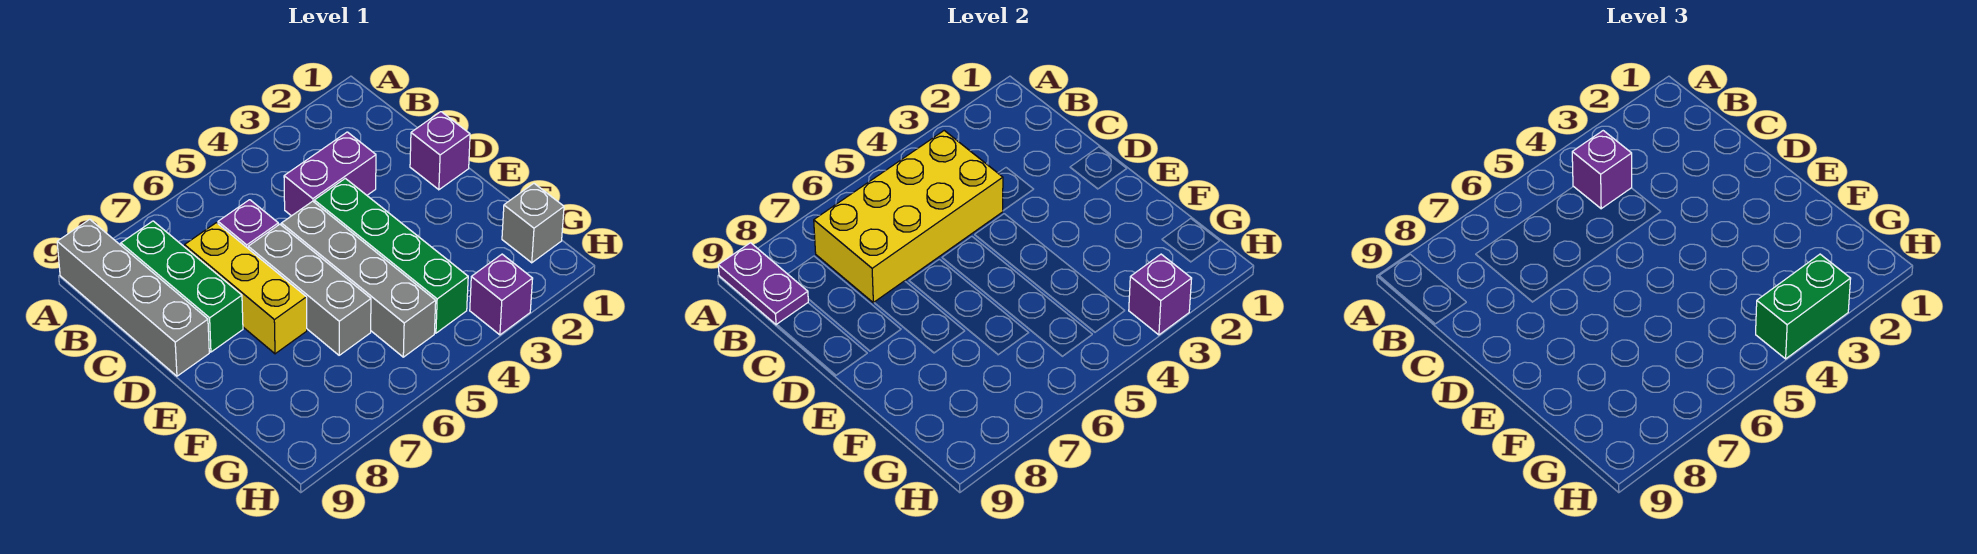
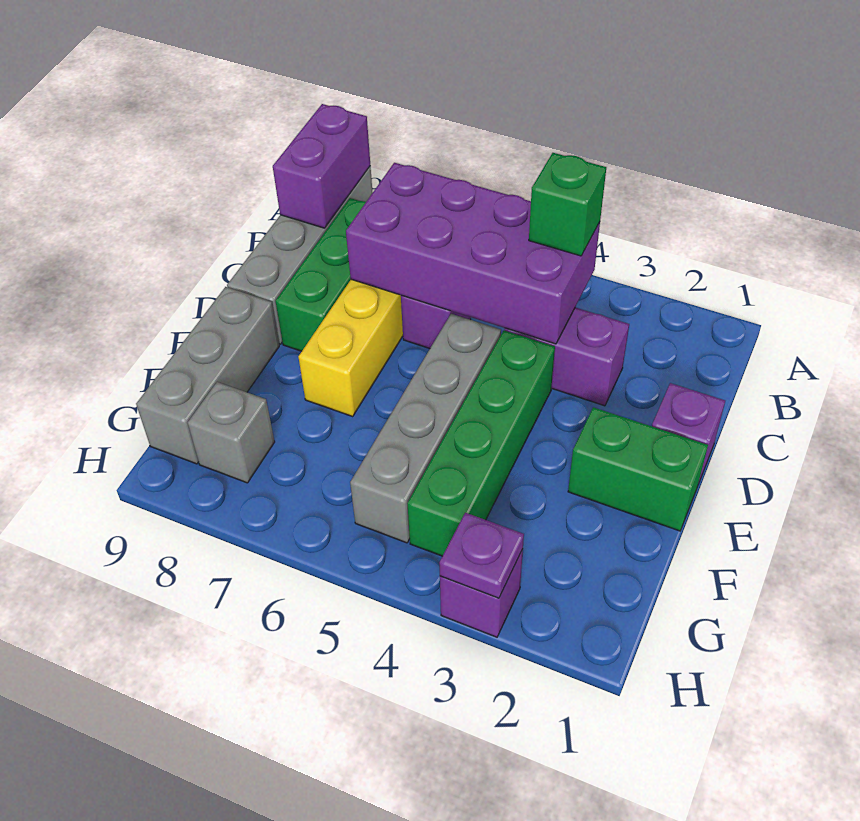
purple 1x2 plate [718,243,808,325] -> purple 1x2 brick [273,104,370,228]
yellow 2x4 brick [814,131,1003,303] -> purple 2x4 brick [346,163,600,344]
purple 1x1 brick [1572,131,1632,209] -> green 1x1 brick [529,153,606,256]
grey 1x3 brick [248,224,371,355] -> grey 1x3 brick moved to [136,287,279,464]
grey 1x1 brick [502,183,564,263] -> grey 1x1 brick moved to [188,382,275,483]
purple 1x1 brick [1129,254,1192,335] -> purple 1x1 plate [439,513,524,598]
green 1x2 brick [1756,254,1851,359] -> green 1x2 brick moved to [568,407,708,531]

